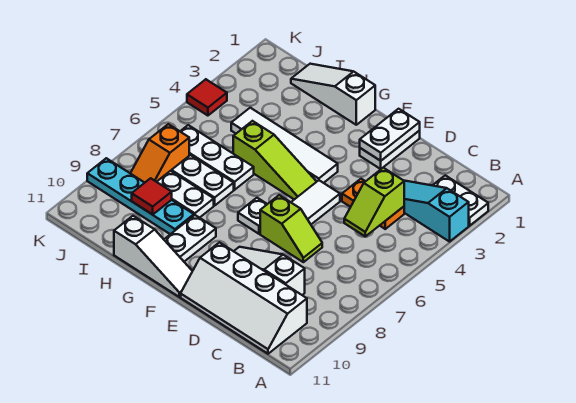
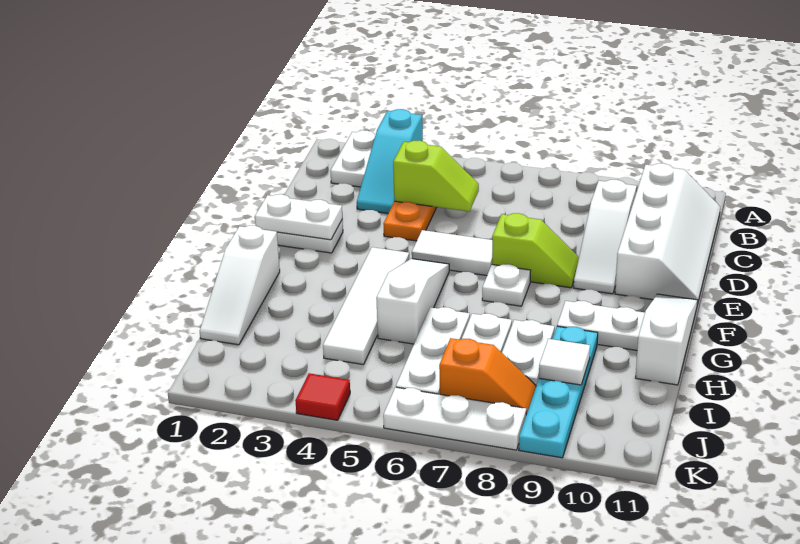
lime 1x2 slope [260,195,322,262] -> lime 1x2 slope turned to [492,213,579,288]
lime 1x3 slope [233,121,317,199] -> white 1x3 slope [376,259,449,344]
red 1x1 tile [132,178,172,215] -> white 1x1 tile [539,339,590,385]
none -> white 1x3 plate [383,387,526,450]

